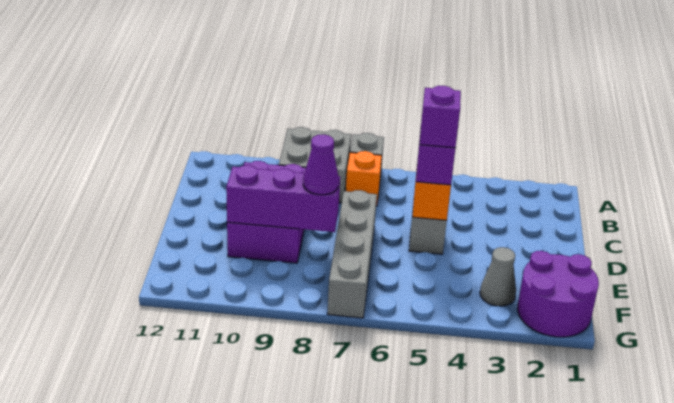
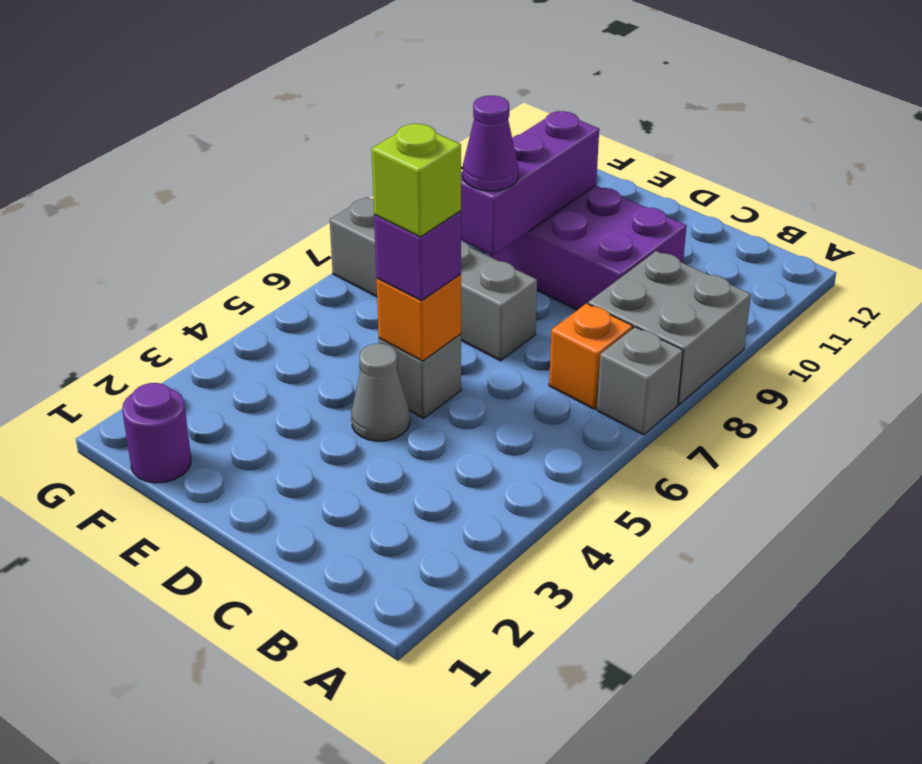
purple 1x1 brick [420,86,461,148] -> lime 1x1 brick [372,123,461,237]
purple 2x2 round brick [517,251,599,337] -> purple 1x1 round brick [122,383,191,483]
grey 1x1 cone [480,247,516,306] -> grey 1x1 cone moved to [351,344,410,441]

